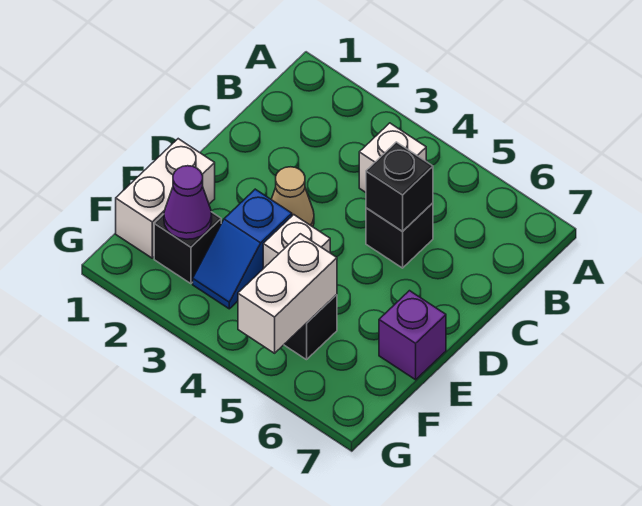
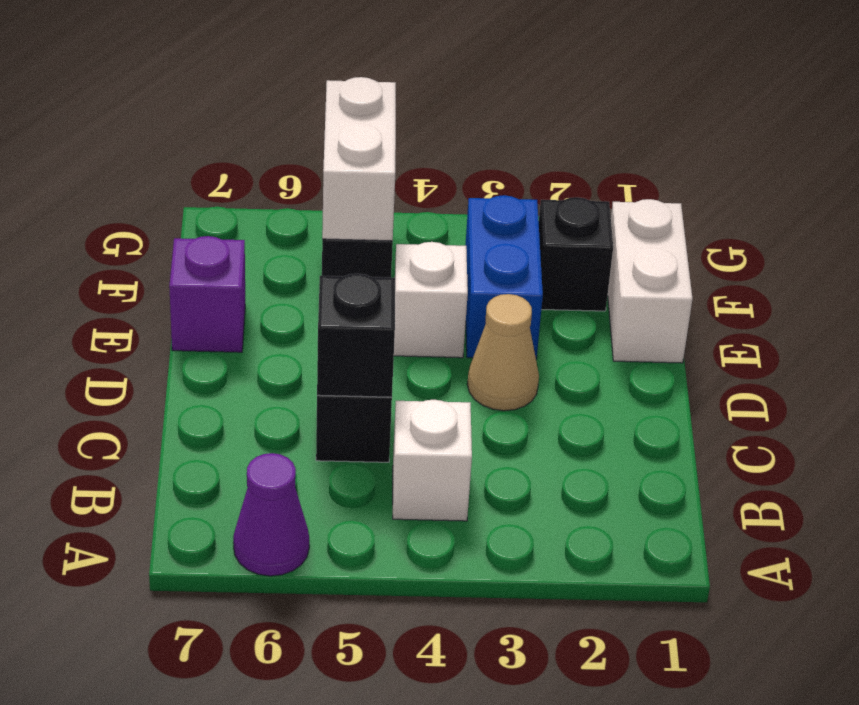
blue 1x2 slope [193,189,292,309] -> blue 1x2 brick [465,195,543,359]
purple 1x1 cone [164,166,212,239] -> purple 1x1 cone moved to [233,453,309,576]

